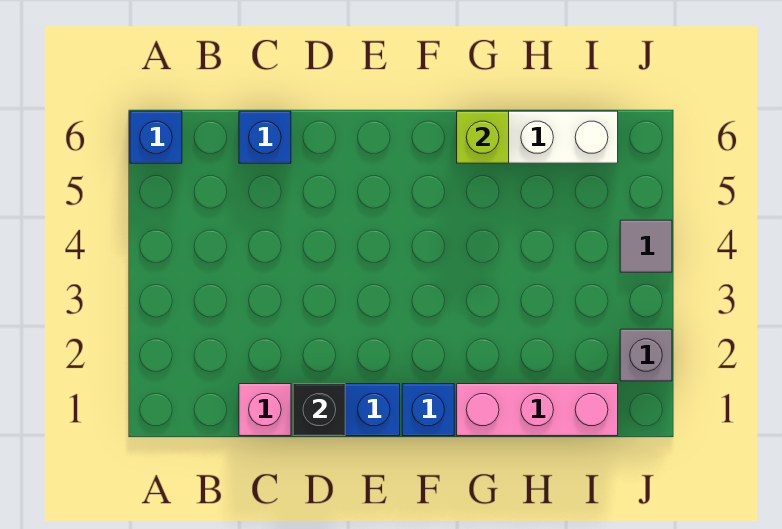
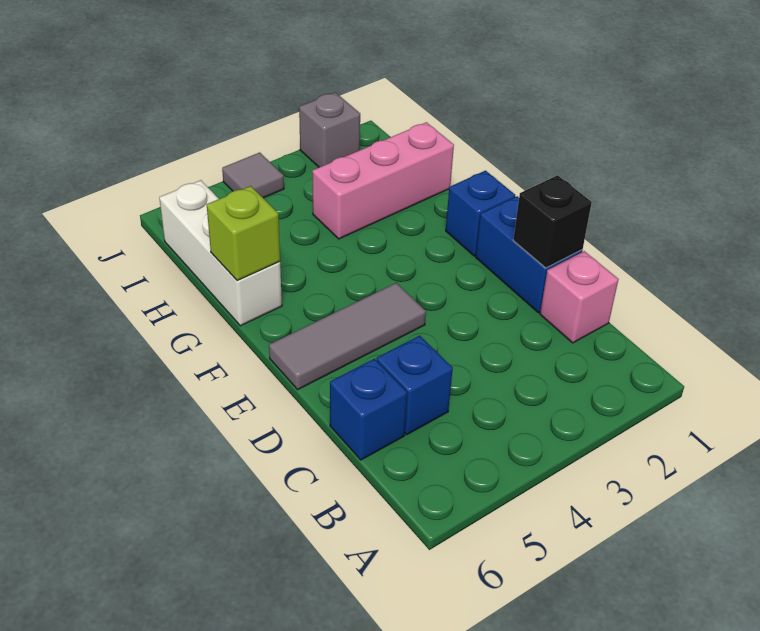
blue 1x1 brick [130,111,182,163] -> blue 1x1 brick moved to [377,336,453,435]
none -> grey 1x3 tile [269,283,426,389]
pink 1x3 brick [457,384,618,436] -> pink 1x3 brick turned to [312,122,454,239]

